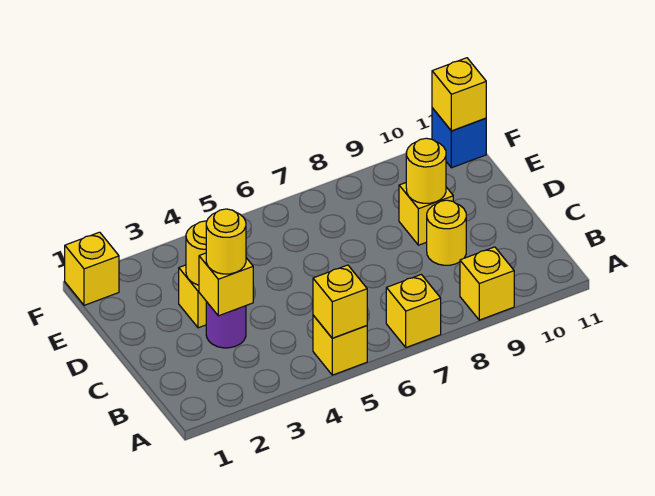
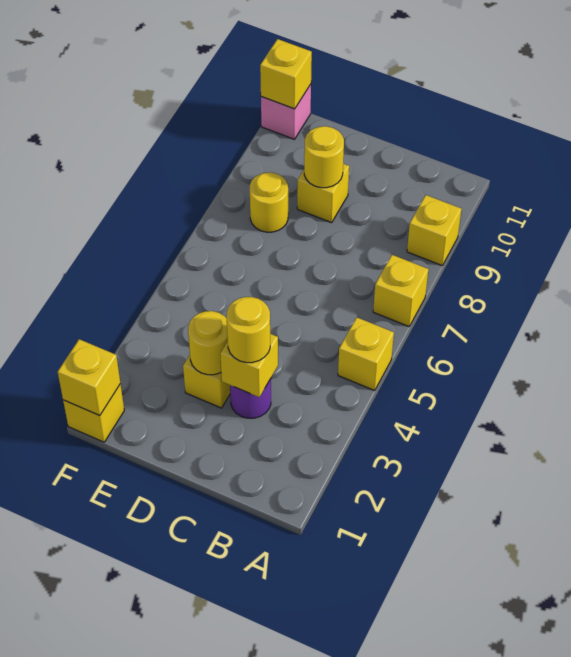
yellow 1x1 brick [313,265,367,338] -> yellow 1x1 brick moved to [58,339,120,416]
yellow 1x1 round brick [427,200,466,265] -> yellow 1x1 round brick moved to [250,172,288,232]
blue 1x1 brick [432,108,486,168] -> pink 1x1 brick [261,84,311,139]

